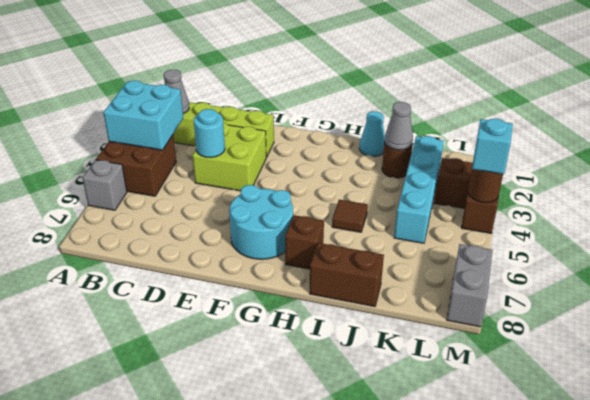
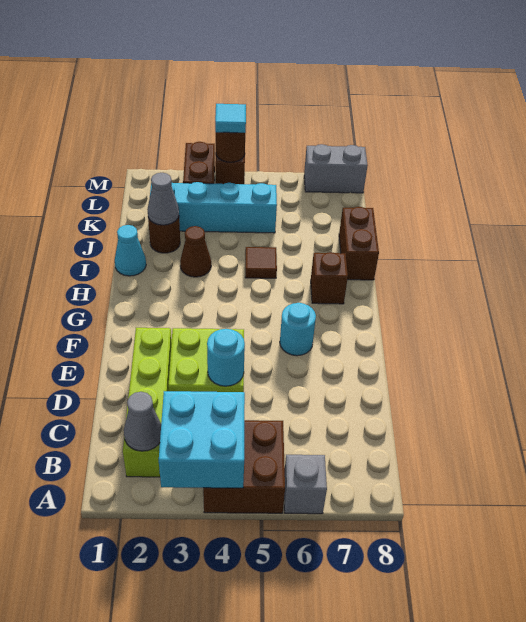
cyan 2x2 round brick [229,185,293,259] -> cyan 1x1 round brick [280,303,316,356]
none -> brown 1x1 cone [180,226,211,277]
cyan 1x1 brick [472,119,513,174] -> cyan 1x1 tile [215,104,246,133]

